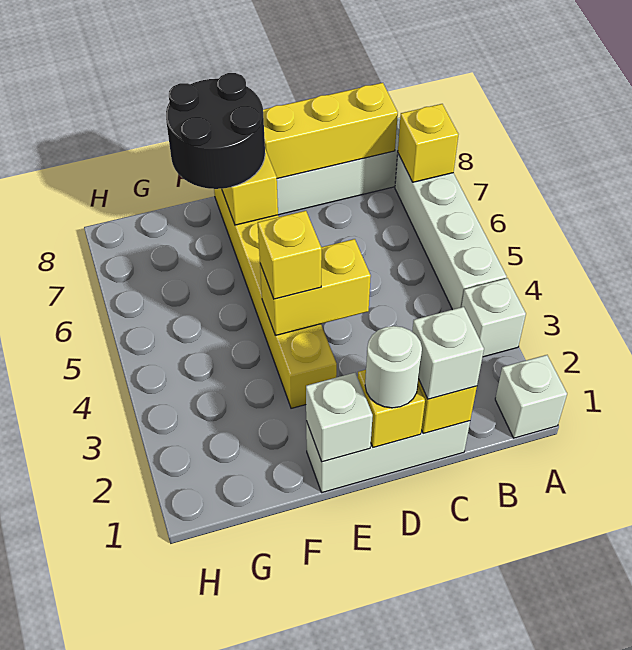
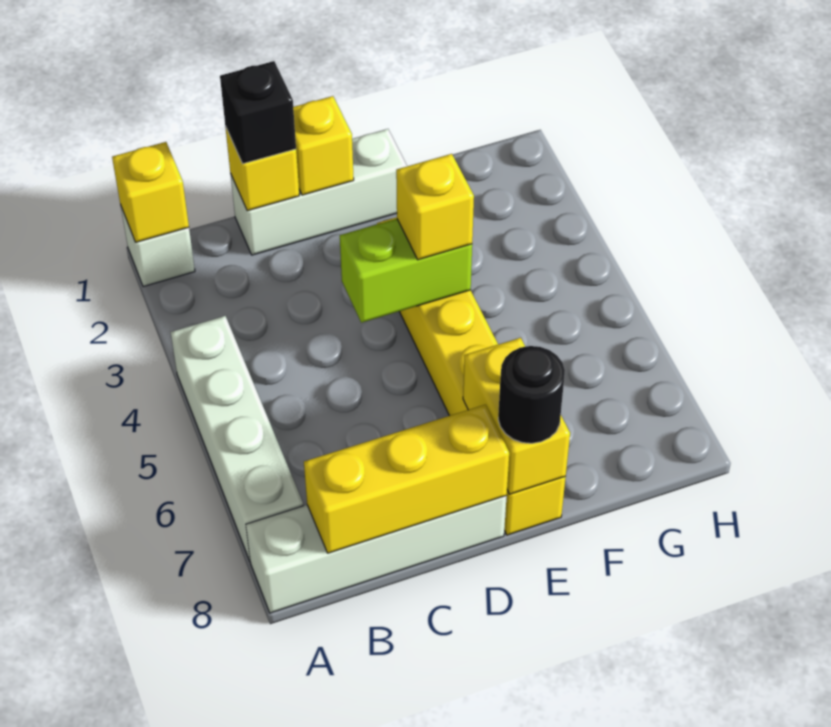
white 1x1 brick [462,278,526,357] -> none
yellow 1x1 brick [398,104,458,182] -> yellow 1x1 brick moved to [112,142,189,242]
white 1x1 brick [412,307,484,399] -> black 1x1 brick [220,61,296,164]
white 1x1 round brick [365,326,422,408] -> none
yellow 1x2 brick [260,239,371,335] -> lime 1x2 brick [340,219,472,323]
white 1x1 brick [306,373,373,462] -> none
black 2x2 round brick [166,73,265,189] -> black 1x1 round brick [498,346,565,443]

